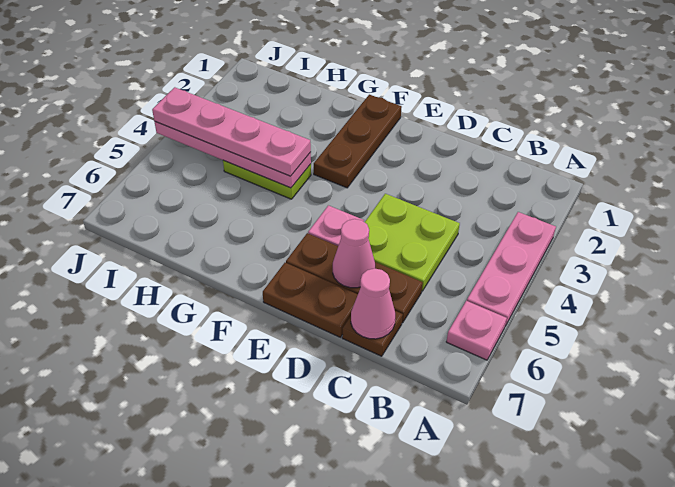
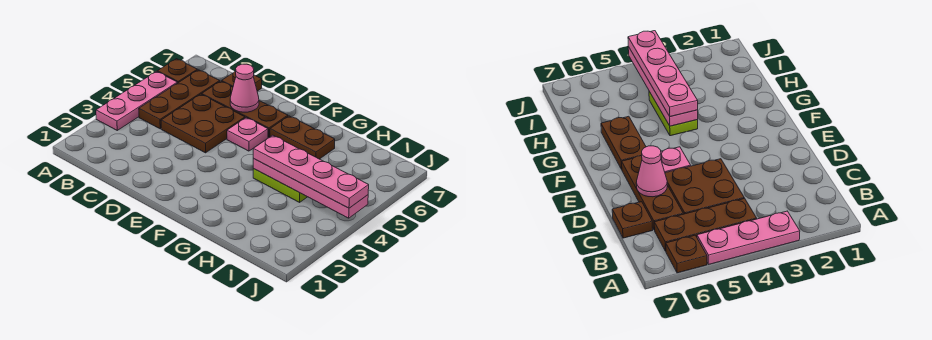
pink 1x1 plate [446,301,507,360] -> brown 1x1 plate [157,59,197,83]
lime 2x2 plate [365,194,460,291] -> brown 2x2 plate [161,94,245,153]
pink 1x1 cone [351,268,395,339] -> none
brown 1x2 plate [263,263,358,337] -> brown 1x2 plate moved to [270,116,335,159]
brown 1x3 plate [314,95,402,188] -> brown 1x3 plate moved to [139,70,220,129]

